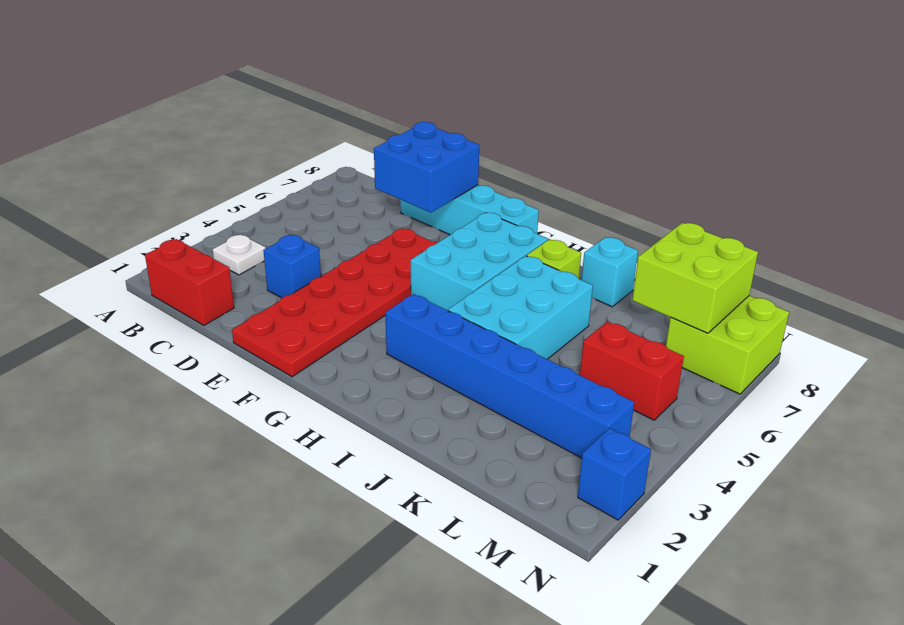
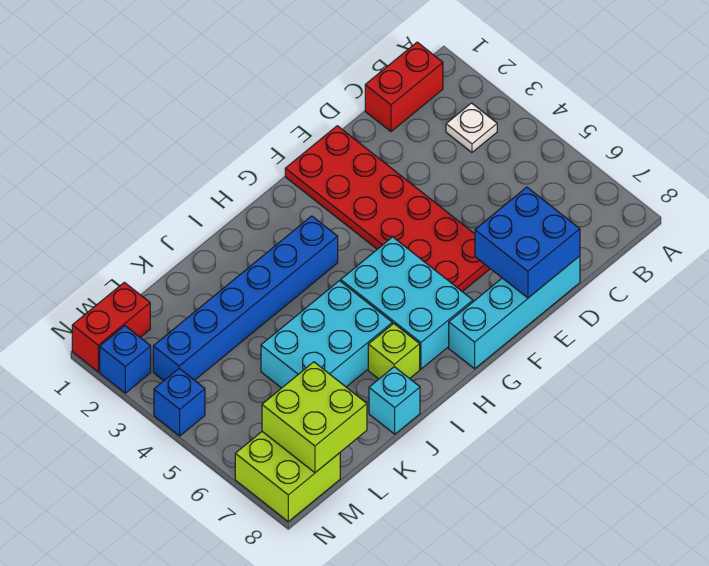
blue 1x1 brick [263,235,321,298] -> blue 1x1 brick moved to [154,369,205,436]
cyan 2x3 brick [448,256,593,359] -> cyan 2x3 brick turned to [261,281,392,388]
red 1x2 brick [580,321,684,420] -> red 1x2 brick moved to [72,282,150,372]

